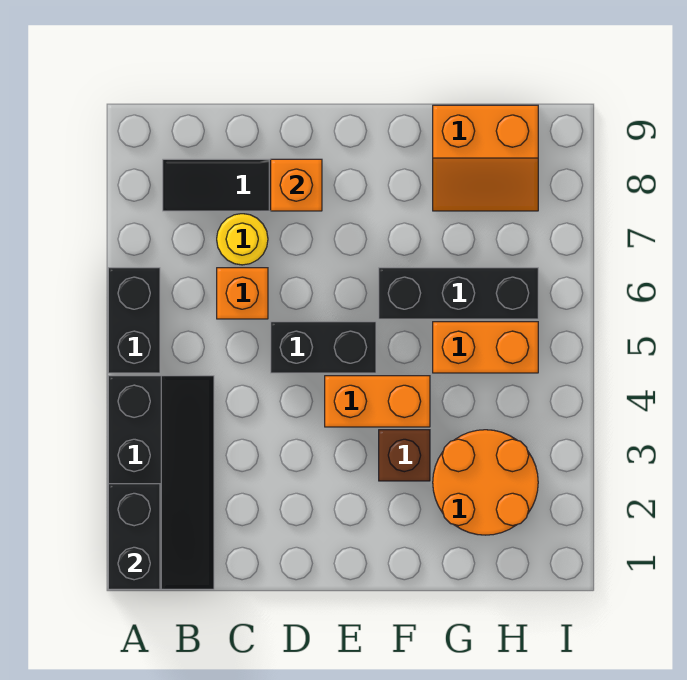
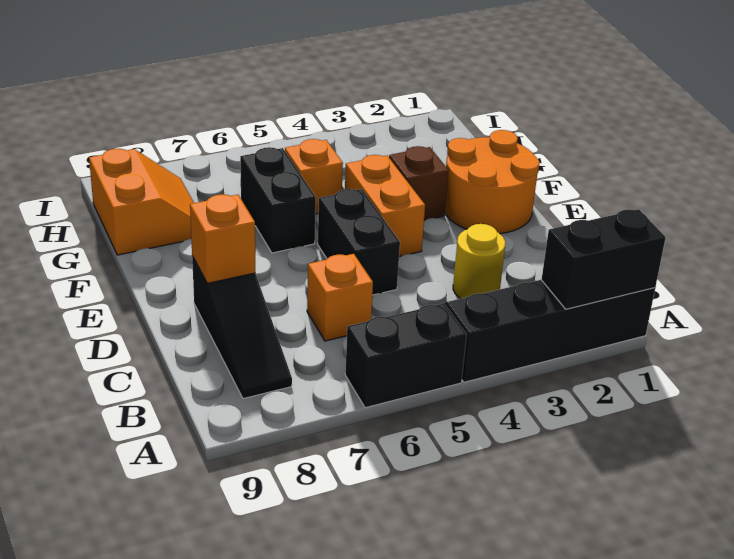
yellow 1x1 round brick [217,214,268,265] -> yellow 1x1 round brick moved to [453,224,505,299]
black 1x3 brick [379,268,538,319] -> black 1x2 brick [240,147,316,253]
orange 2x2 round brick [433,430,538,535] -> orange 2x2 round brick moved to [445,130,539,234]
orange 1x2 brick [433,322,538,373] -> orange 1x1 brick [285,139,343,214]

